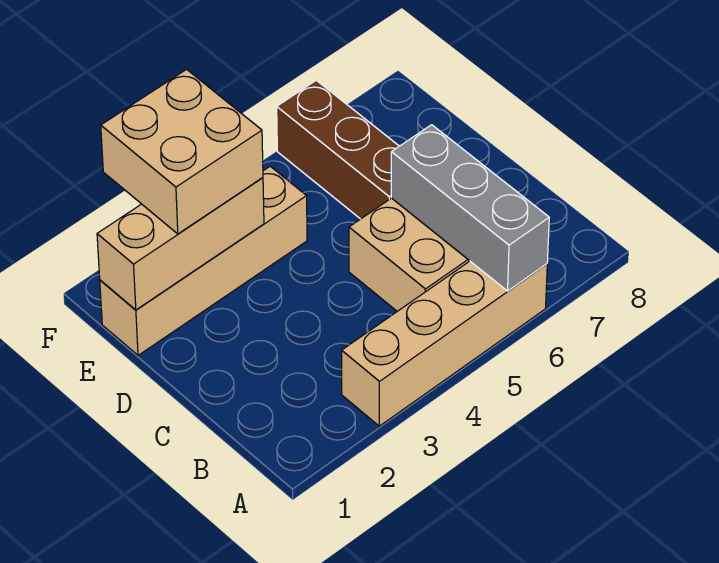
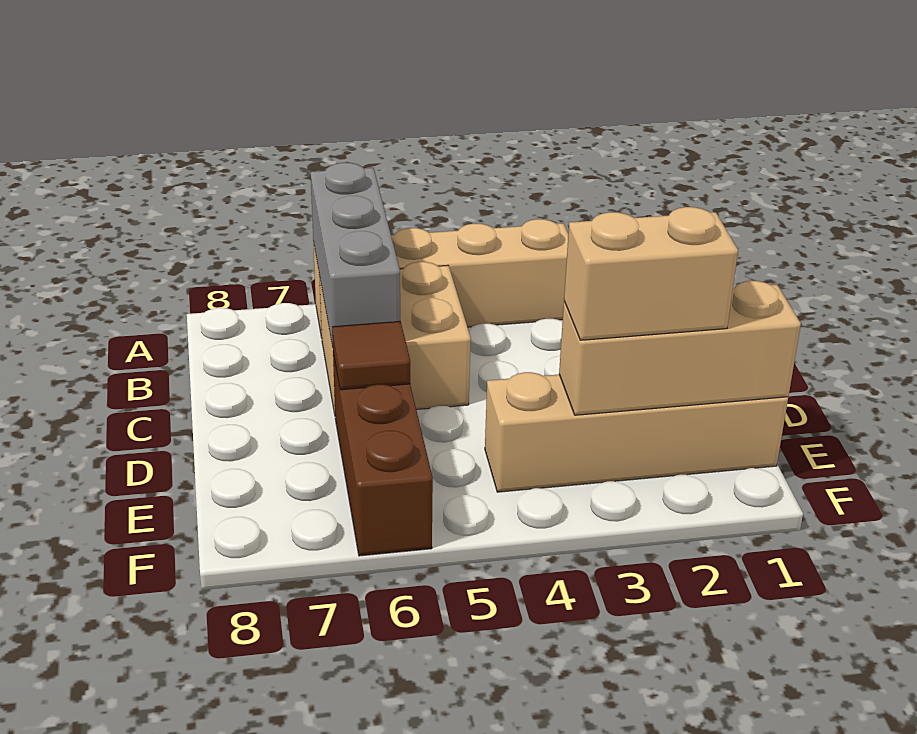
none -> brown 1x1 tile [332,321,410,390]
tan 2x2 brick [101,69,263,234] -> tan 1x2 brick [564,207,738,340]

